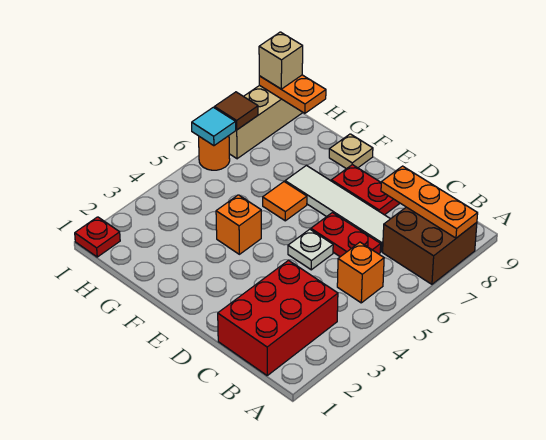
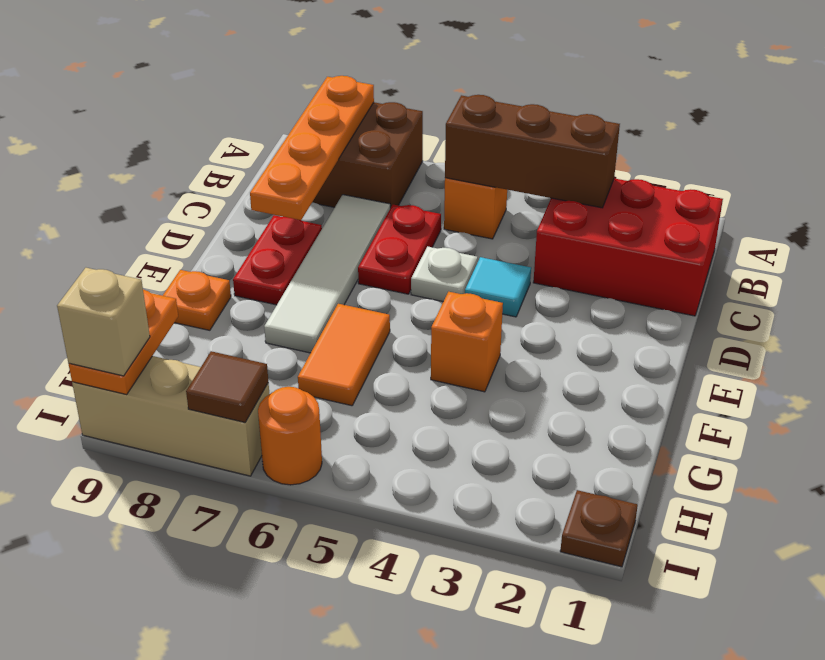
orange 1x3 plate [381,166,478,238] -> orange 1x4 plate [250,76,374,220]
none -> brown 1x3 brick [445,95,620,208]
orange 1x1 tile [263,182,307,221] -> orange 1x2 tile [298,304,390,406]
tan 1x1 plate [329,134,373,169] -> orange 1x1 plate [163,270,231,330]
red 1x1 plate [75,217,120,257] -> brown 1x1 plate [560,490,638,567]
cyan 1x1 tile [192,107,236,146] -> cyan 1x1 tile moved to [465,257,531,317]

